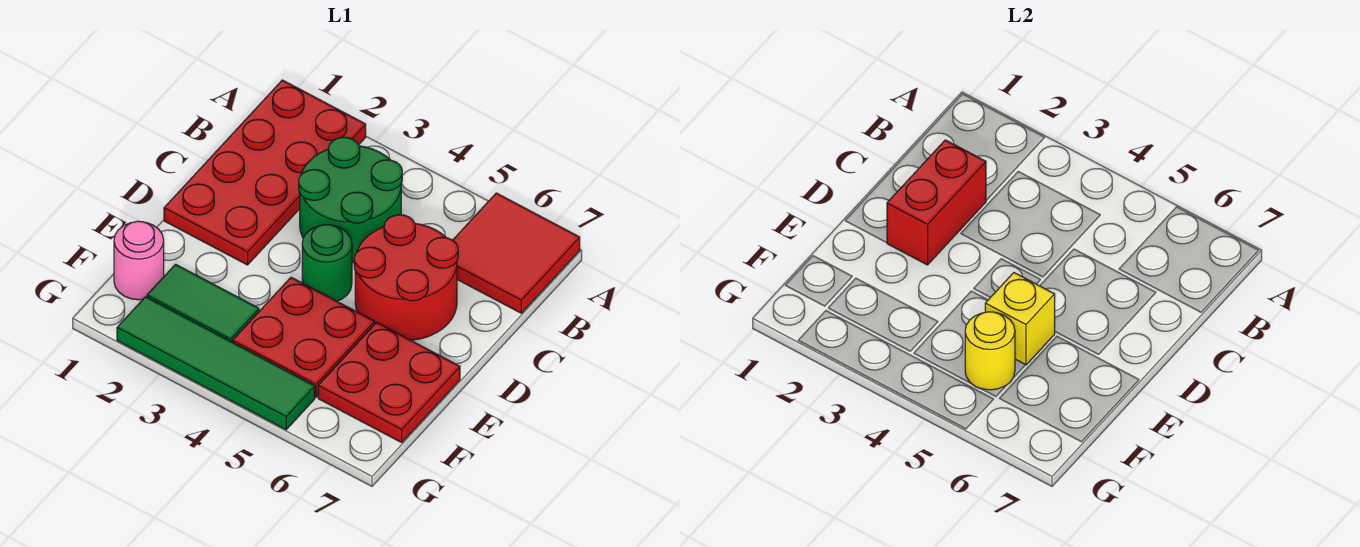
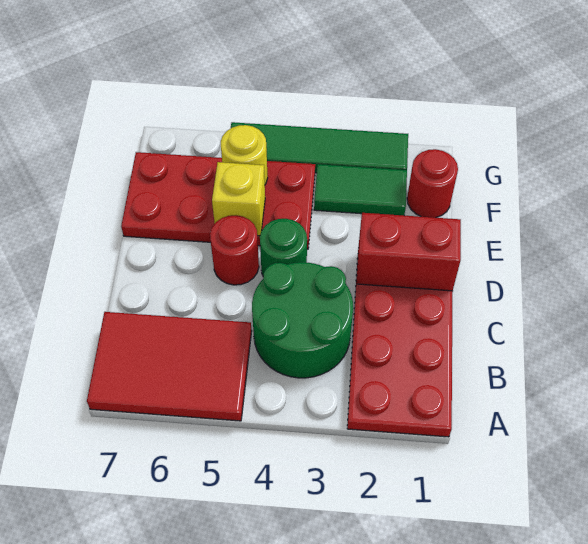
red 2x2 tile [453,193,580,313] -> red 2x3 tile [87,312,252,421]
red 1x2 brick [887,140,986,265] -> red 1x2 brick turned to [356,213,461,291]
red 2x2 round brick [354,215,458,340] -> red 1x1 round brick [210,215,259,285]
pink 1x1 round brick [114,221,164,300] -> red 1x1 round brick [407,149,458,218]

